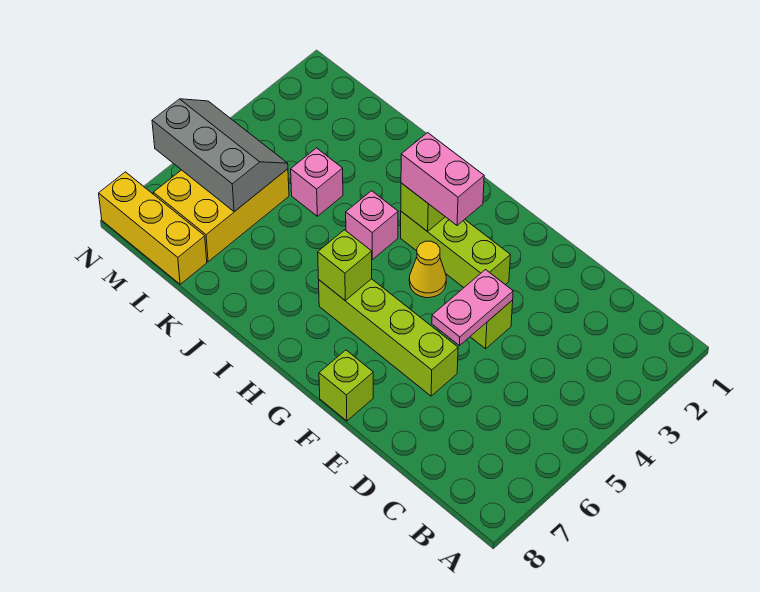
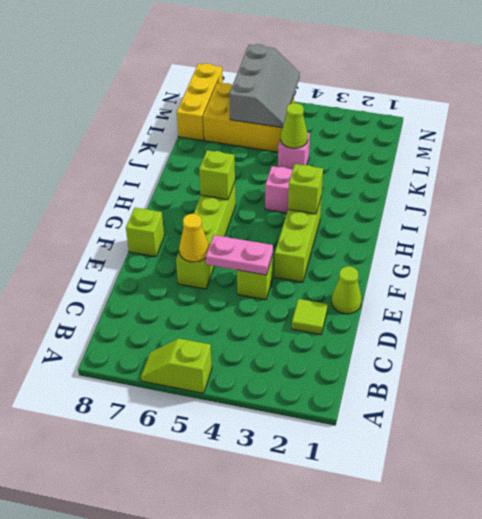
none -> lime 1x2 slope [141,339,212,393]
none -> lime 1x1 tile [292,299,328,335]
none -> lime 1x1 cone [332,266,362,314]
pink 1x2 brick [401,133,484,225] -> none
yellow 1x1 cone [409,241,446,298] -> yellow 1x1 cone moved to [179,214,209,262]
none -> lime 1x1 cone [281,103,308,148]

